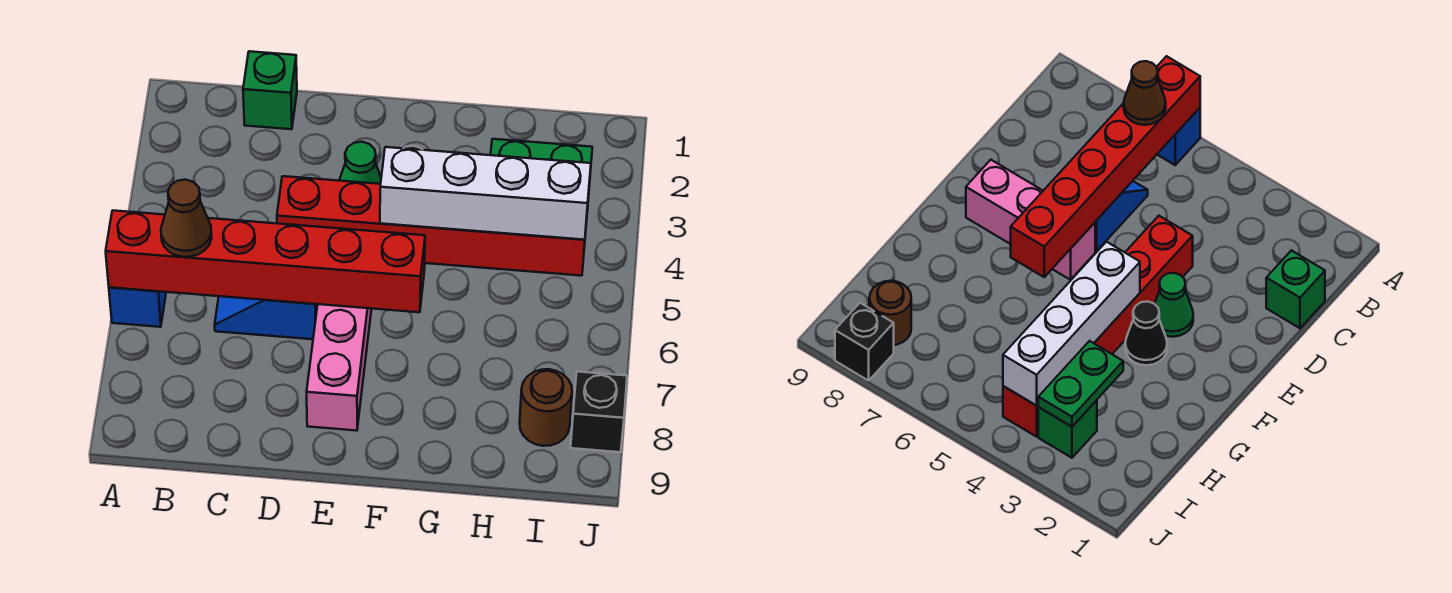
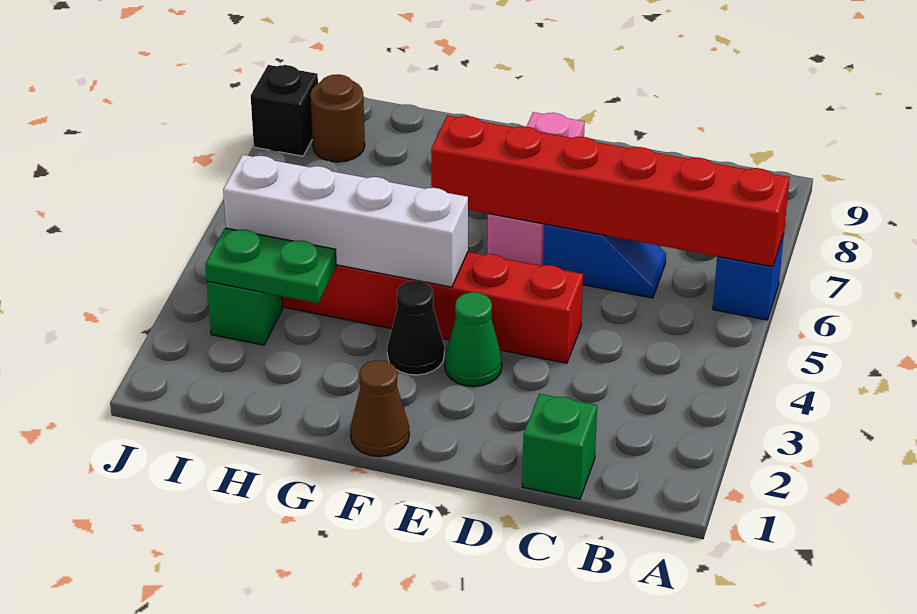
brown 1x1 cone [161,180,212,257] -> brown 1x1 cone moved to [350,360,409,457]

